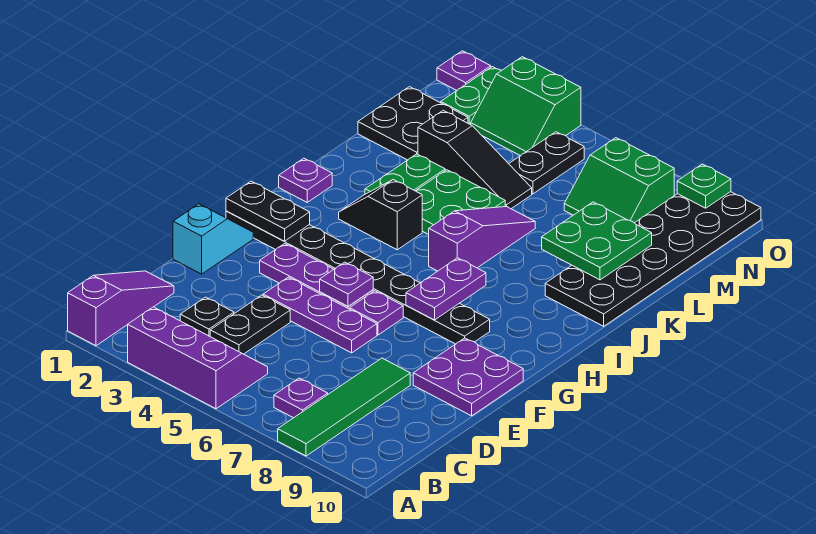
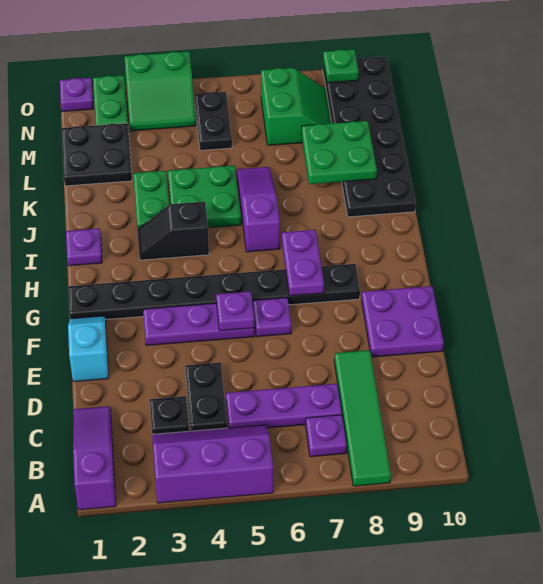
purple 1x3 plate [263,277,377,353] -> purple 1x3 plate moved to [226,384,342,428]
black 1x2 plate [226,181,310,241] -> none
black 1x3 slope [418,111,532,209] -> none
green 2x2 slope [564,138,674,223] -> green 2x2 slope turned to [261,68,331,145]

